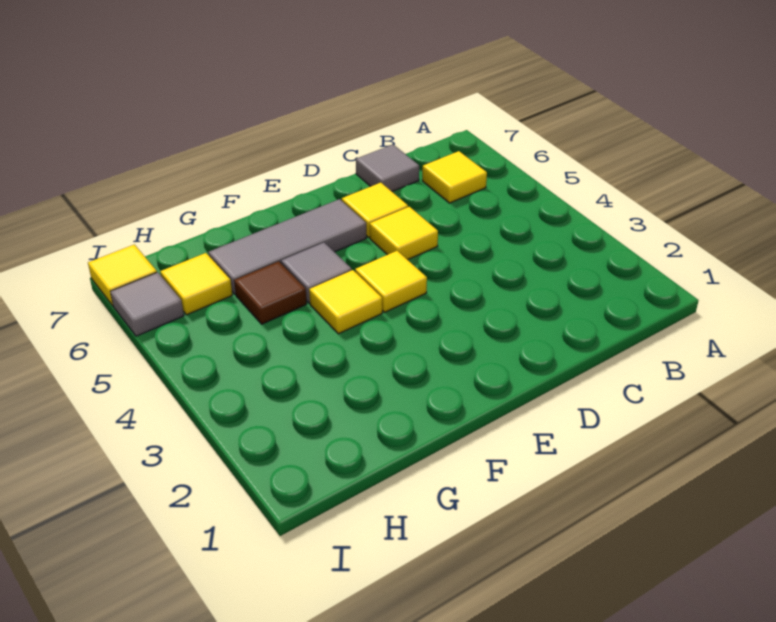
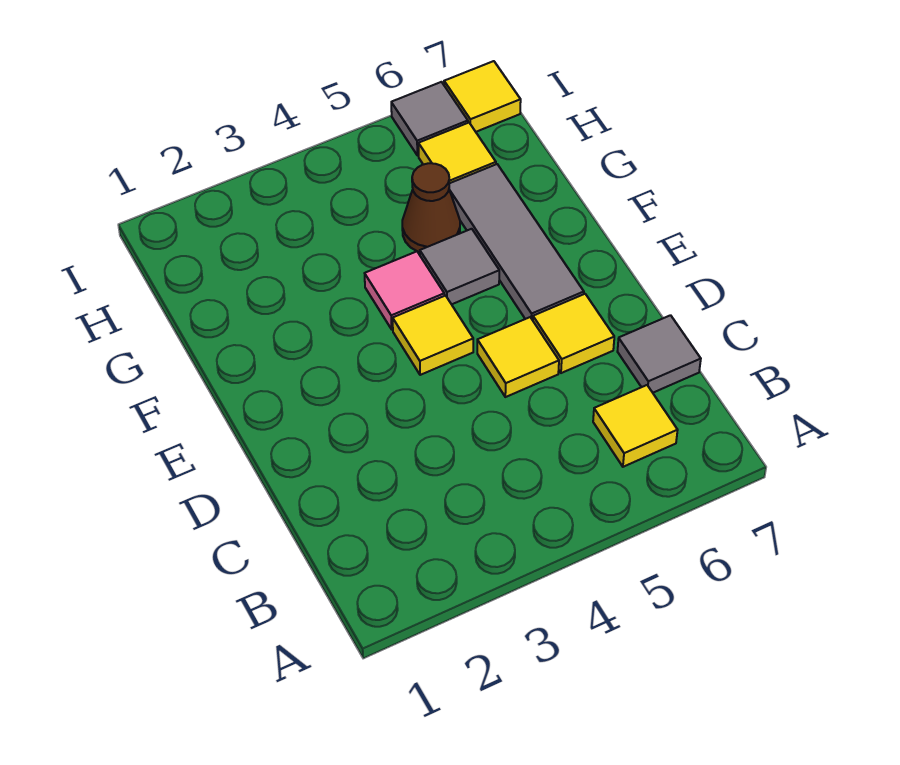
yellow 1x1 tile [309,270,382,334] -> pink 1x1 tile [365,251,444,329]
brown 1x1 tile [234,261,307,324] -> brown 1x1 cone [402,163,460,252]

